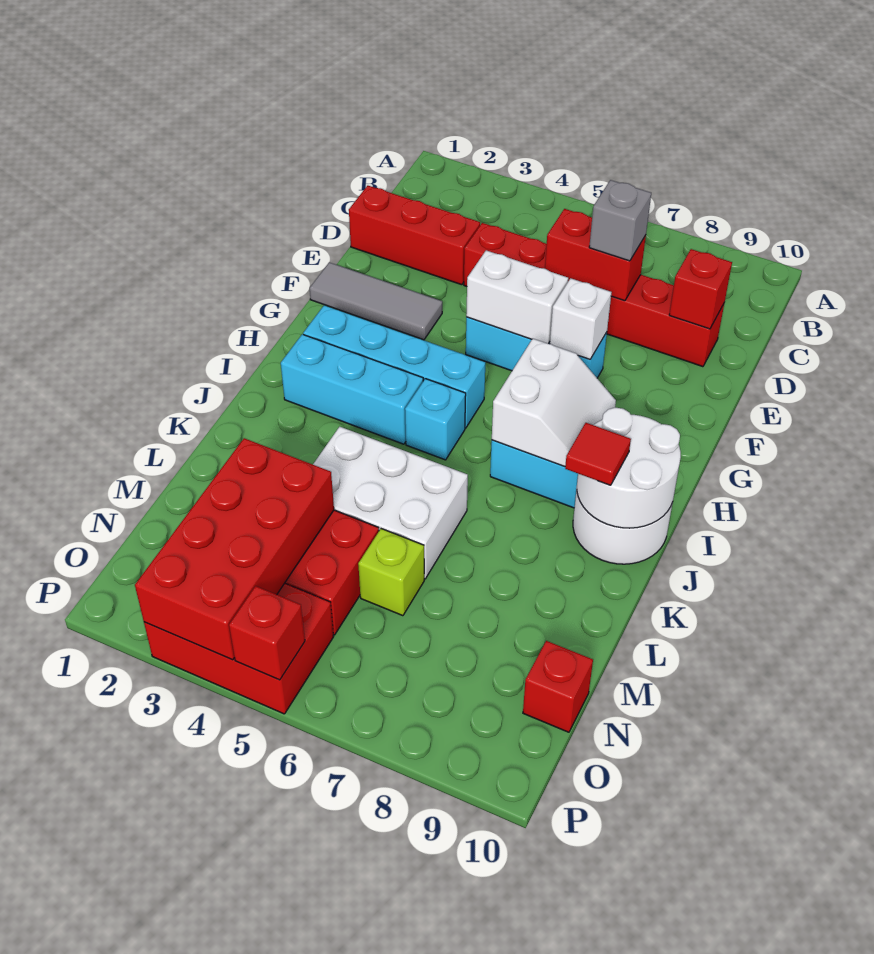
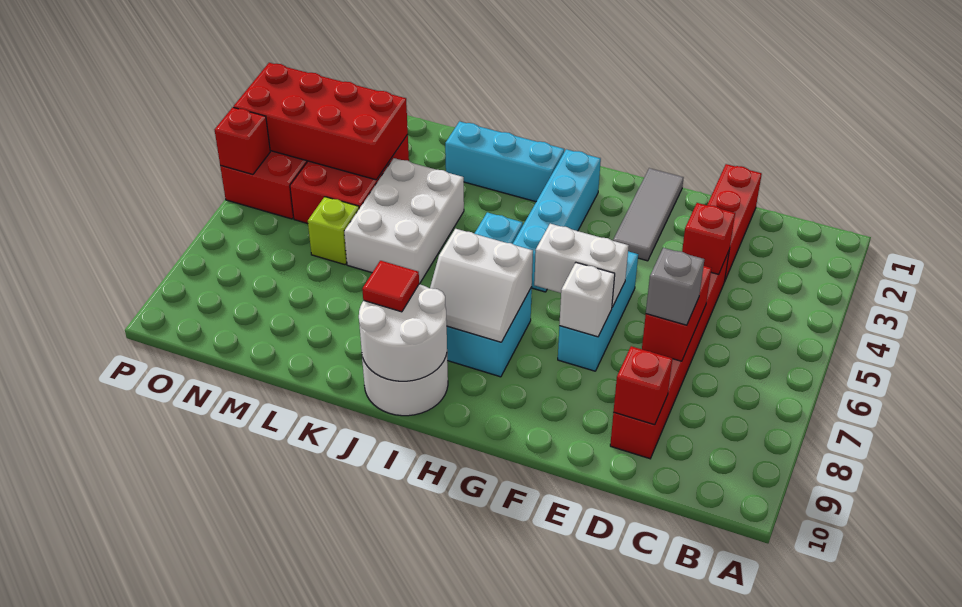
white 1x2 brick [466,250,568,344] -> white 1x2 brick turned to [534,224,629,307]
cyan 1x3 brick [281,334,423,444] -> cyan 1x3 brick turned to [445,121,564,202]
red 1x1 brick [523,641,593,732] -> red 1x1 brick moved to [682,203,735,275]

